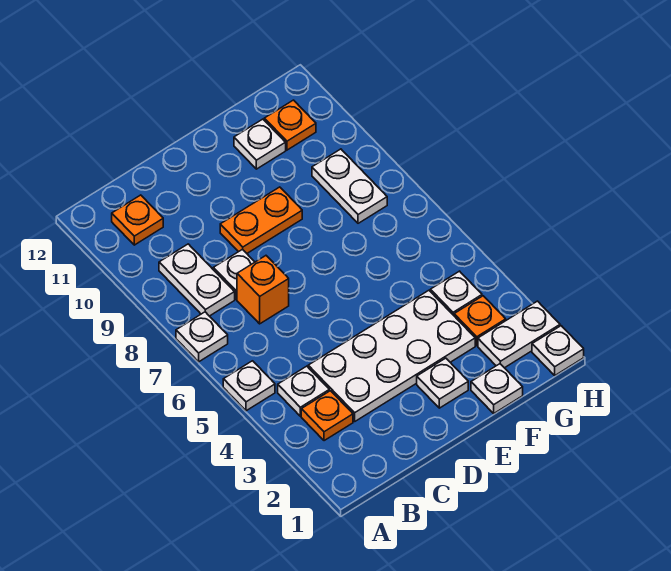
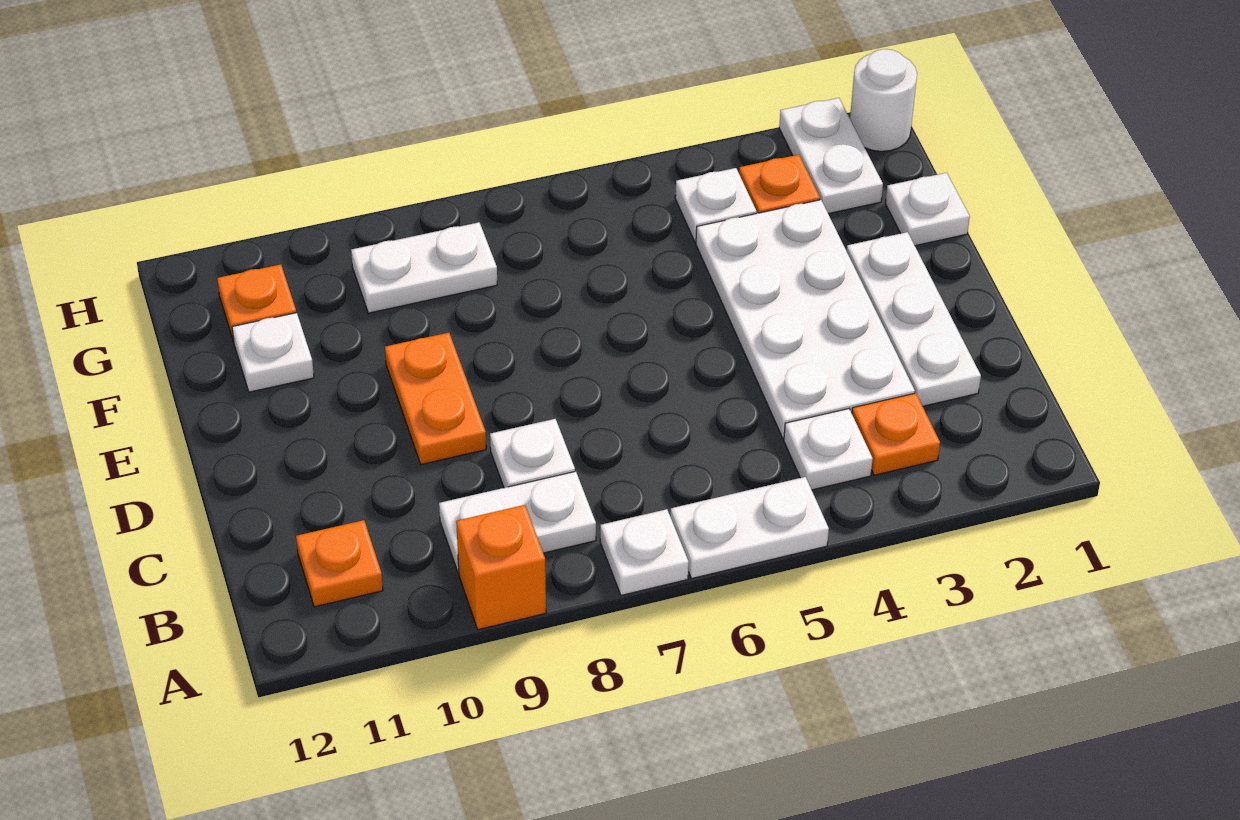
white 1x1 plate [223,361,275,411] -> white 1x2 plate [670,477,829,579]
orange 1x1 brick [237,256,289,324] -> orange 1x1 brick moved to [456,505,546,630]
white 1x1 plate [417,358,468,408] -> white 1x3 plate [847,232,981,406]
white 1x1 plate [532,326,584,375] -> white 1x1 round brick [850,49,917,151]

